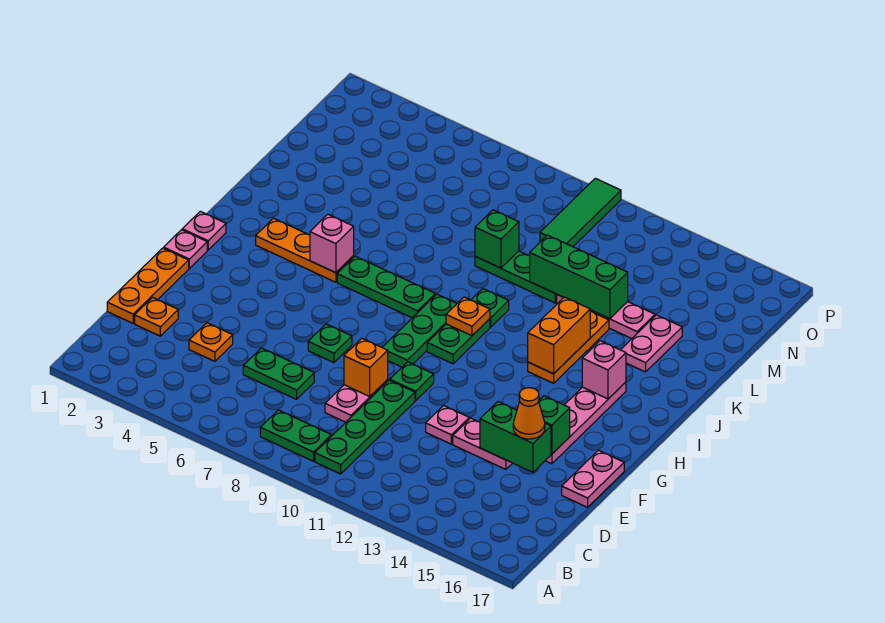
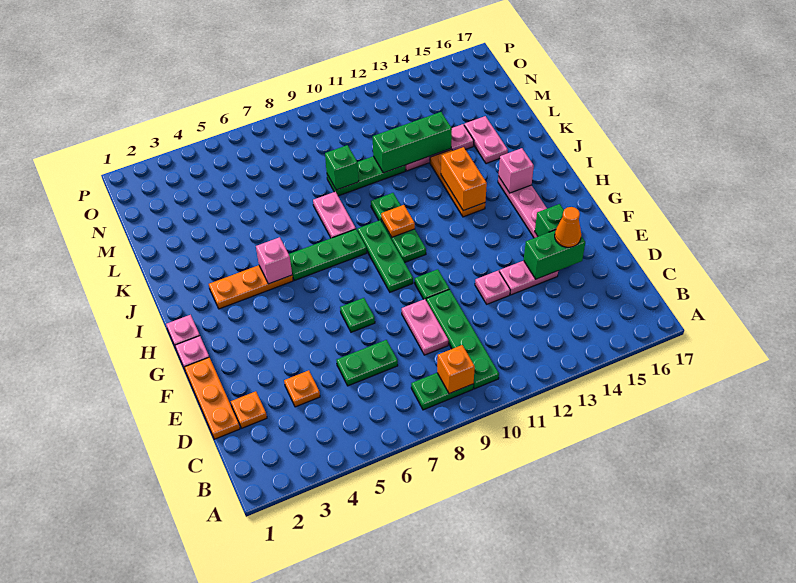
orange 1x1 brick [344,338,388,396] -> orange 1x1 brick moved to [437,345,475,394]
pink 1x2 plate [562,450,624,507] -> pink 1x2 plate moved to [313,192,356,238]
green 1x3 tile [540,178,621,247] -> none

